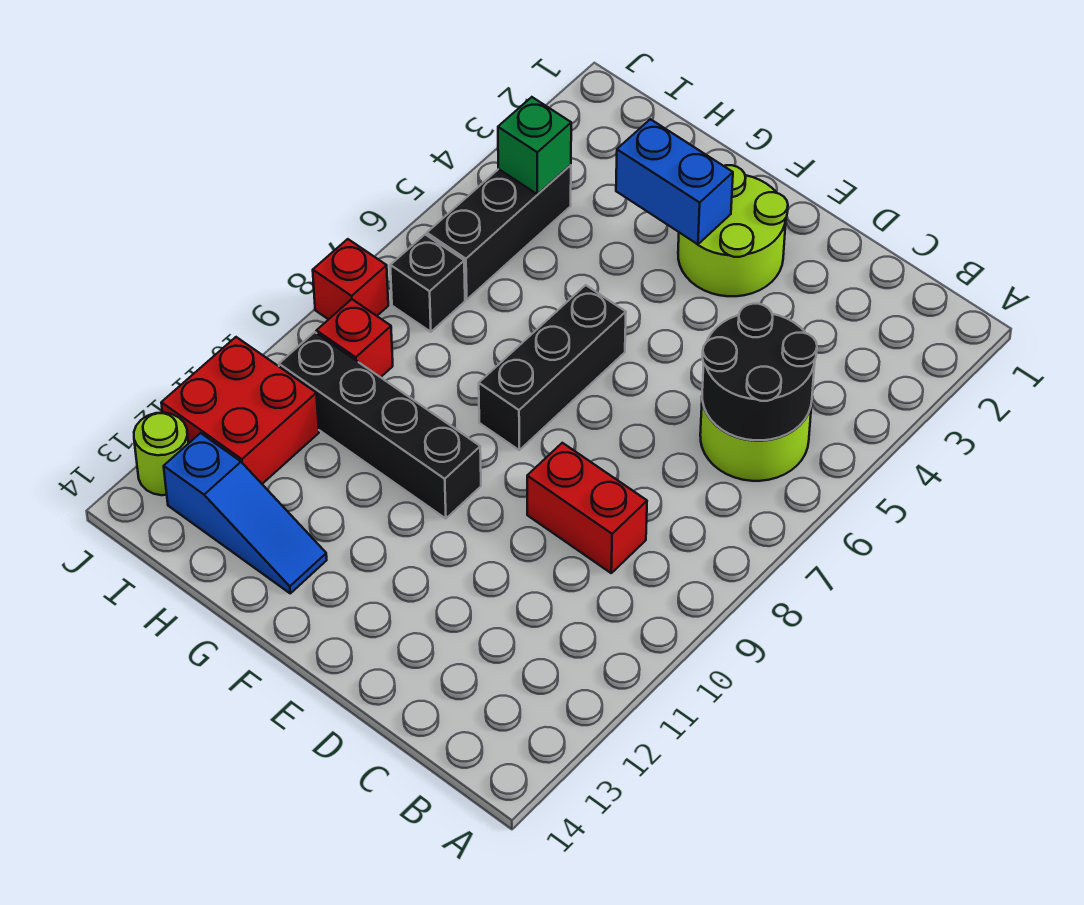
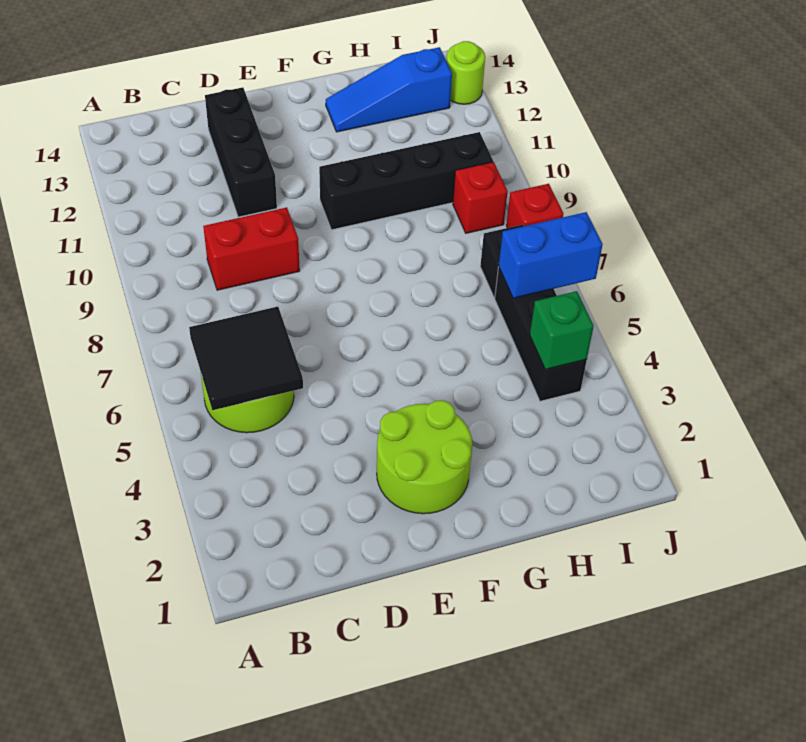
black 2x2 round brick [702,304,817,440] -> black 2x2 tile [189,307,303,410]
blue 1x2 brick [616,119,733,244] -> blue 1x2 brick moved to [499,212,603,298]
black 1x3 brick [479,285,626,450] -> black 1x3 brick moved to [205,87,277,217]
red 2x2 brick [161,337,319,484] -> none

